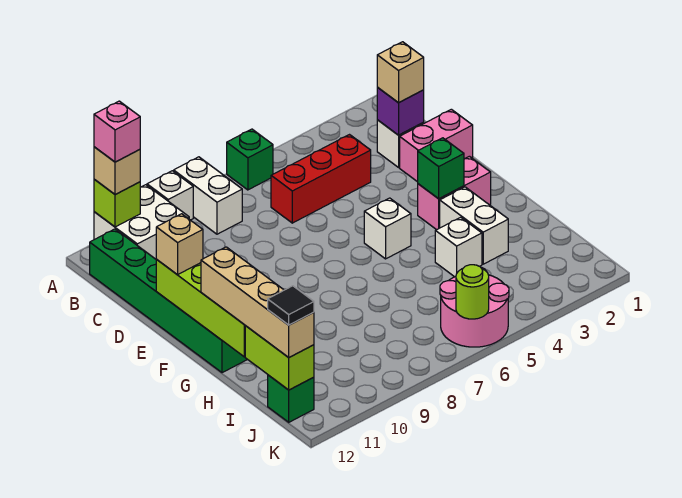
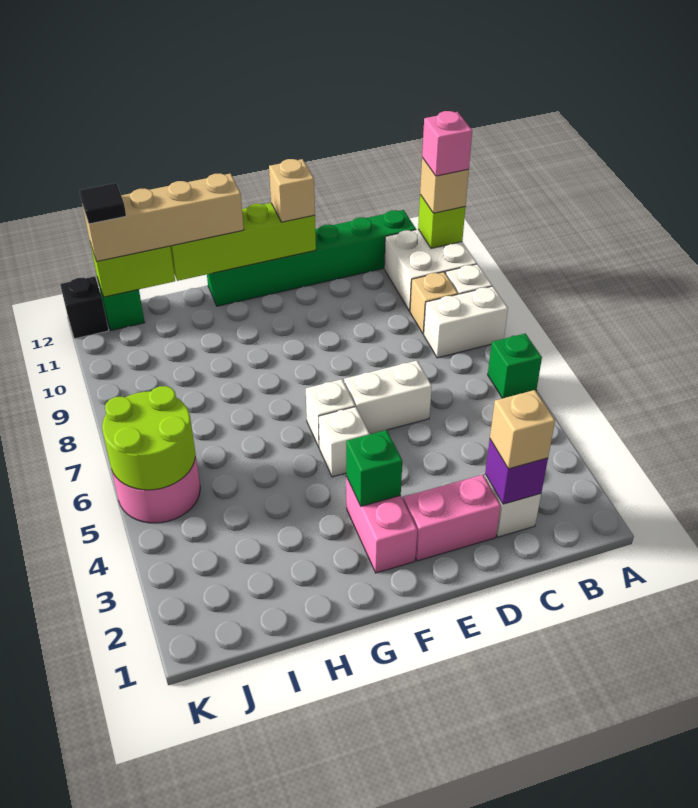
none -> tan 1x1 brick [410,272,458,334]
red 1x3 brick [271,135,371,223] -> none
pink 1x2 brick [400,109,473,182] -> pink 1x2 brick turned to [403,475,501,561]
white 1x2 brick [440,187,508,264] -> white 1x2 brick moved to [344,361,432,434]
white 1x1 brick [435,217,482,277] -> white 1x1 brick moved to [306,379,355,447]
lime 1x1 round brick [456,265,489,319] -> lime 2x2 round brick [102,386,195,490]
none -> black 1x1 brick [60,276,109,339]

